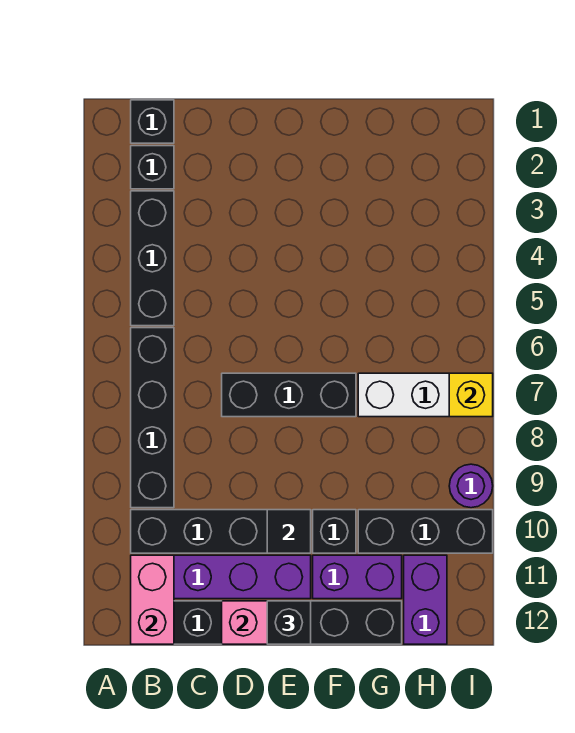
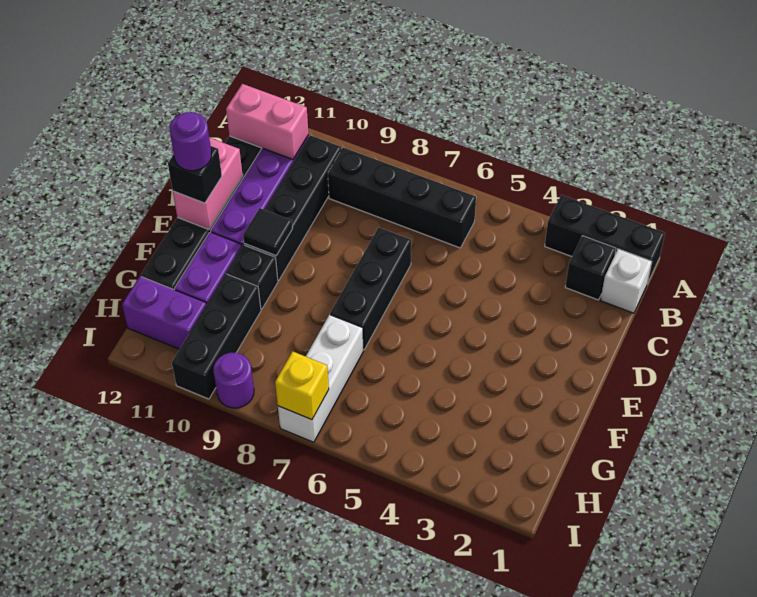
black 1x1 brick [131,100,174,143] -> white 1x1 brick [600,249,652,313]
black 1x3 brick [131,191,174,326] -> black 1x3 brick moved to [545,195,665,284]
none -> purple 1x1 round brick [170,112,211,171]

